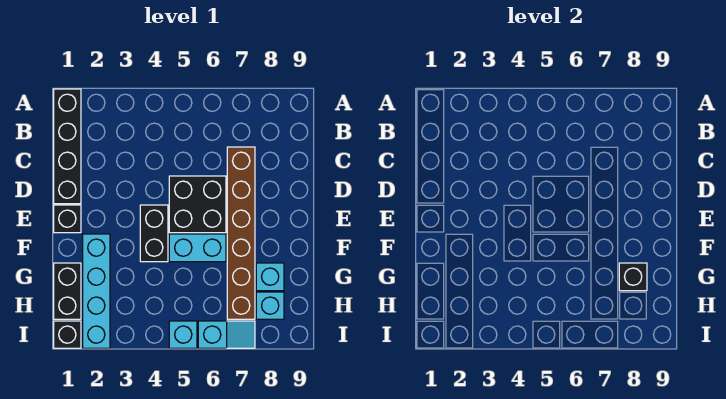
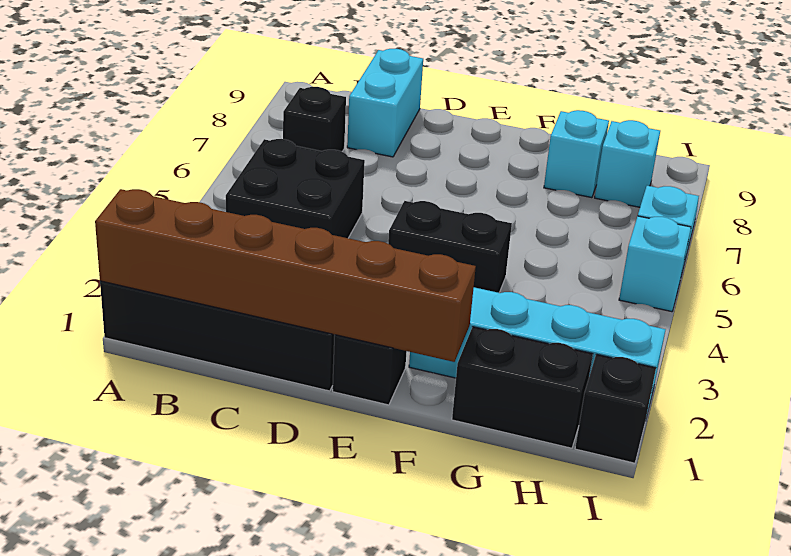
brown 1x6 brick [227,147,255,319] -> brown 1x6 brick moved to [95,189,476,362]
black 2x2 brick [169,176,226,233] -> black 2x2 brick moved to [226,139,365,238]
cyan 1x2 brick [169,234,226,262] -> cyan 1x2 brick moved to [347,49,423,157]
black 1x1 brick [619,263,647,291] -> black 1x1 brick moved to [283,87,346,151]

